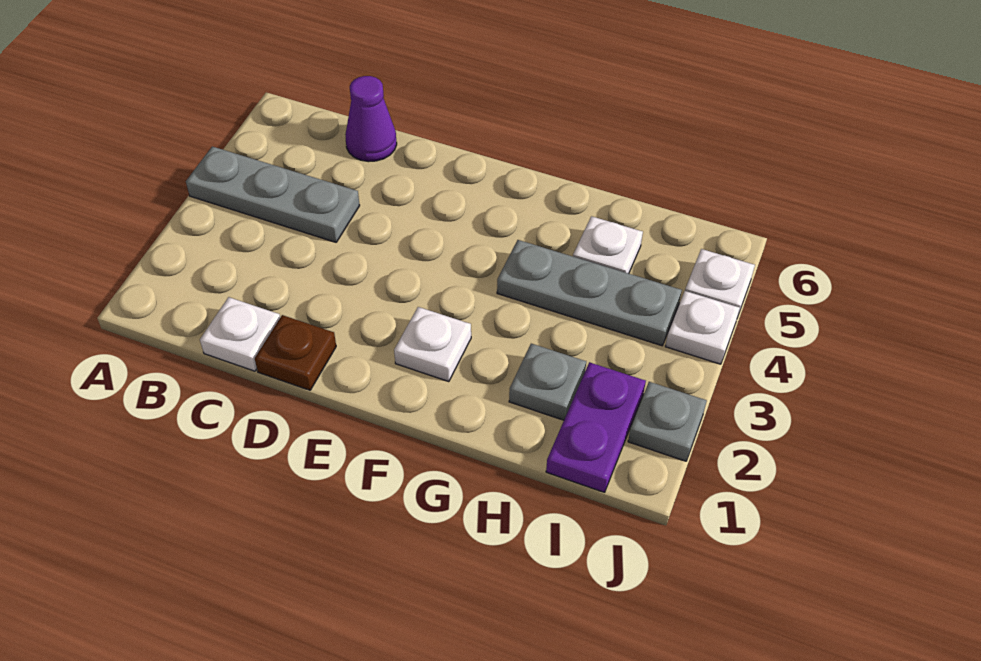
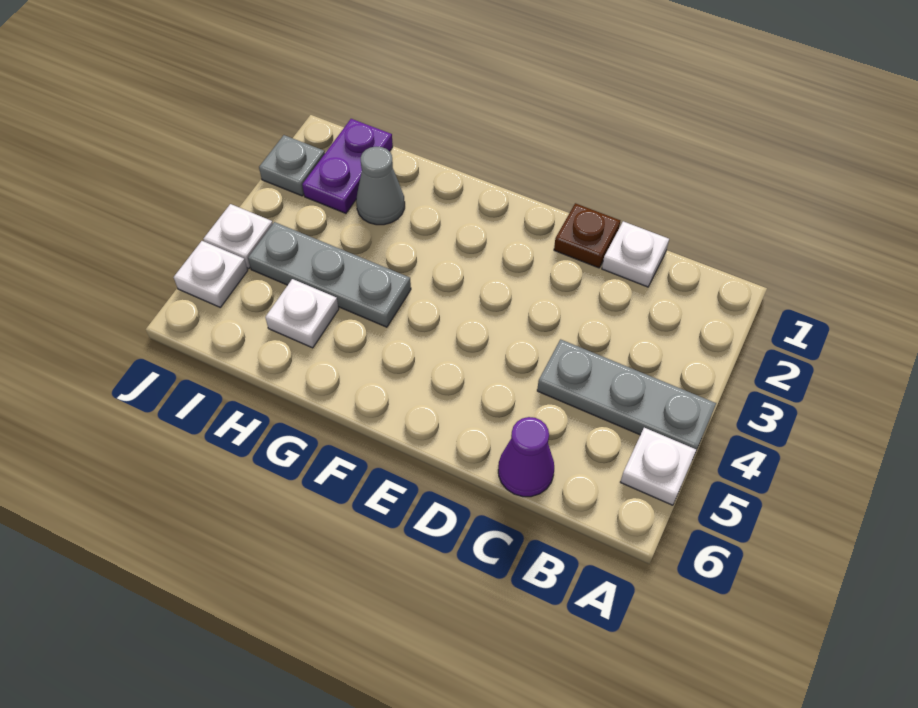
white 1x1 plate [394,307,471,382] -> white 1x1 plate moved to [621,428,696,505]
grey 1x1 plate [509,344,586,420] -> grey 1x1 cone [356,147,405,225]

